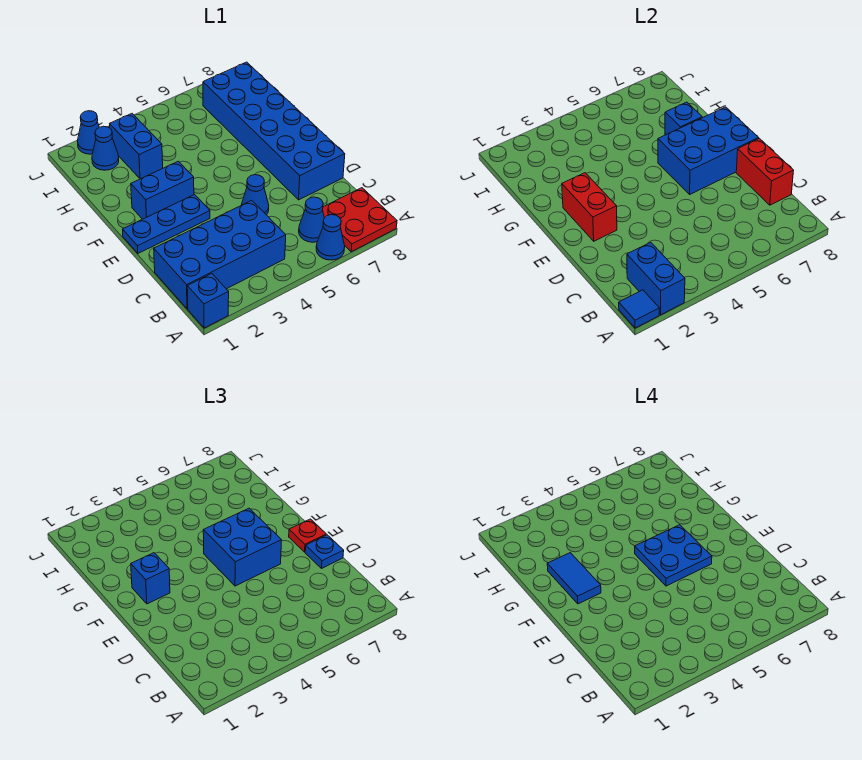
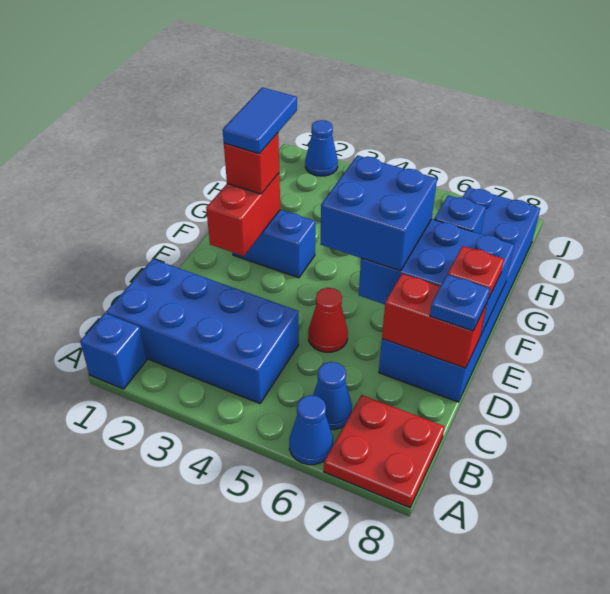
blue 1x1 tile [619,290,659,328] -> none
blue 1x2 brick [627,242,685,315] -> none
red 1x2 brick [736,138,794,205] -> red 1x2 brick turned to [382,274,487,368]
blue 1x1 cone [242,175,269,215] -> red 1x1 cone [308,288,348,352]
blue 1x3 plate [122,195,210,253] -> none
blue 2x2 plate [635,525,712,586] -> none
blue 1x1 brick [131,553,170,604] -> red 1x1 brick [224,133,279,194]
blue 1x2 brick [110,114,163,179] -> none
blue 1x1 cone [92,126,119,170] -> none

